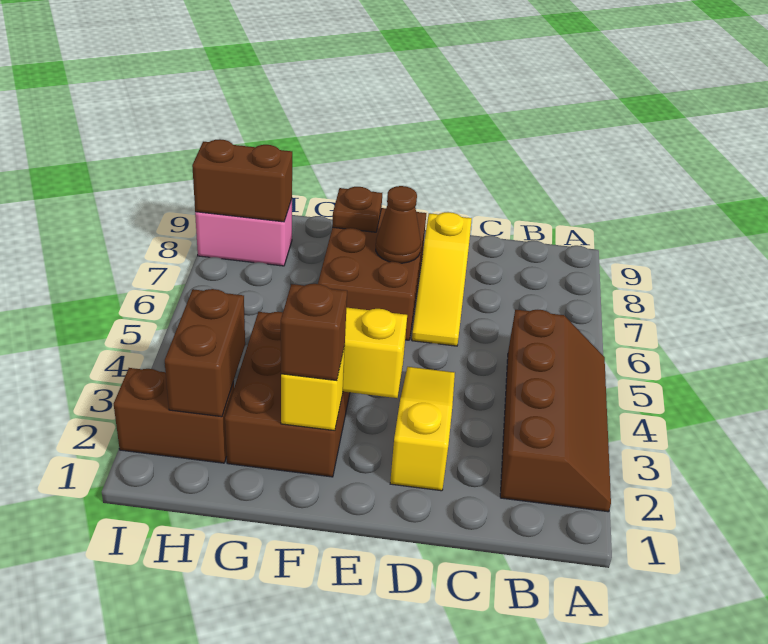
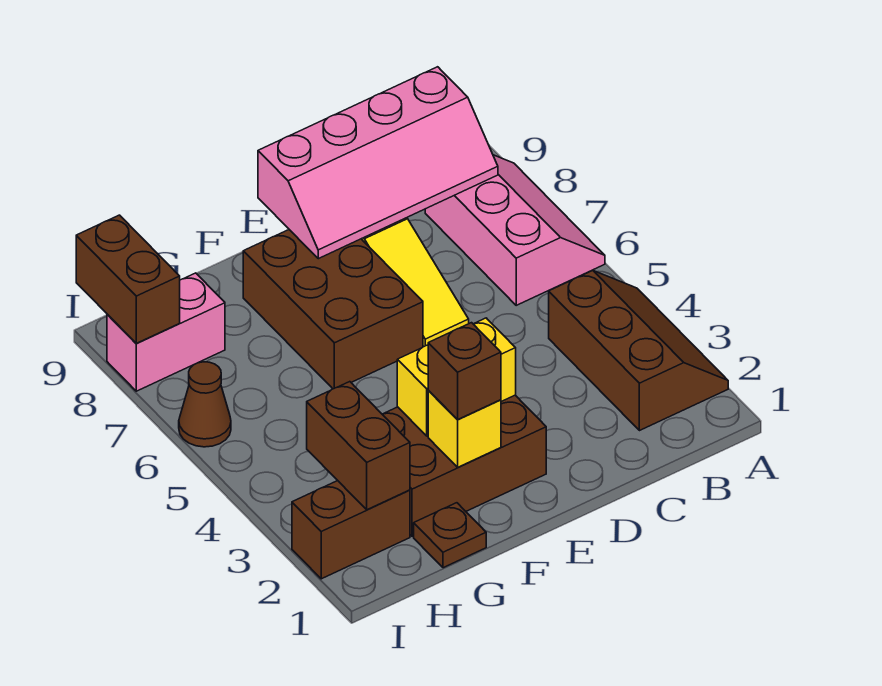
brown 2x4 slope [500,310,611,512] -> brown 2x3 slope [549,271,728,431]
none -> pink 2x3 slope [425,155,605,305]
none -> pink 2x4 slope [258,67,498,259]
yellow 1x3 slope [390,367,455,491] -> none
brown 1x1 cone [376,186,421,263] -> brown 1x1 cone moved to [179,362,231,447]
brown 2x3 brick [225,312,350,477] -> brown 2x3 brick turned to [382,395,546,536]
brown 1x1 plate [332,187,382,232] -> brown 1x1 plate moved to [414,503,486,568]
brown 1x2 brick [192,139,292,222] -> brown 1x2 brick turned to [76,215,180,343]

